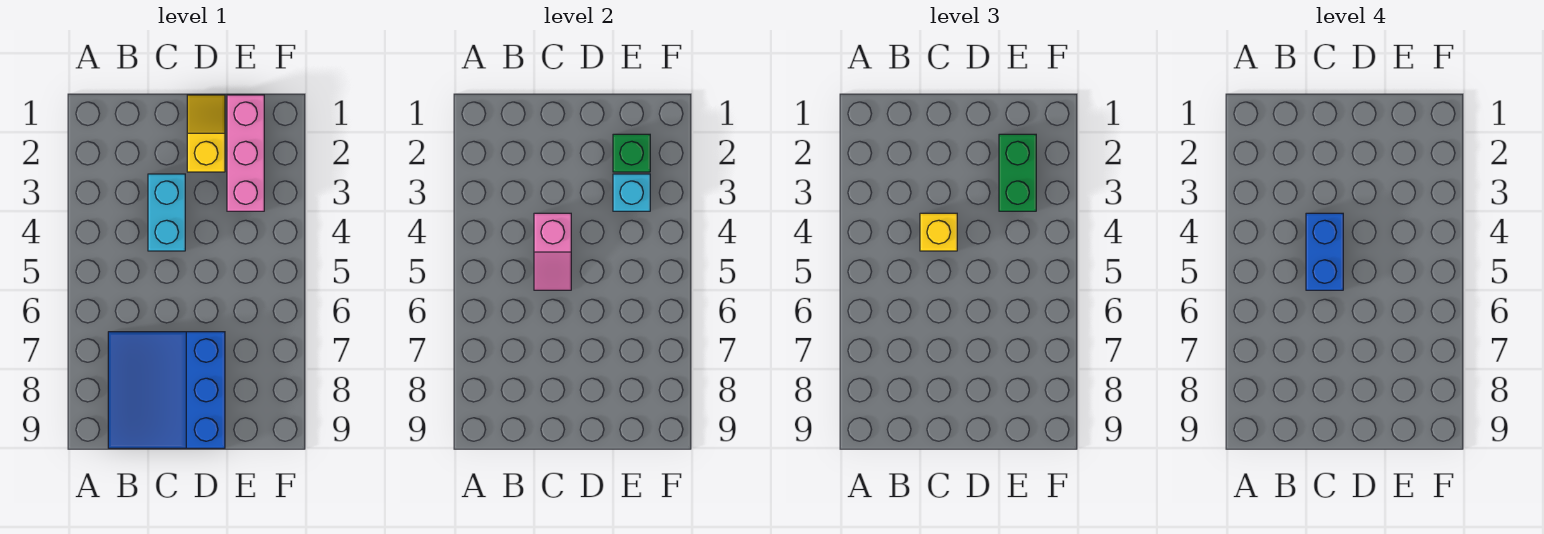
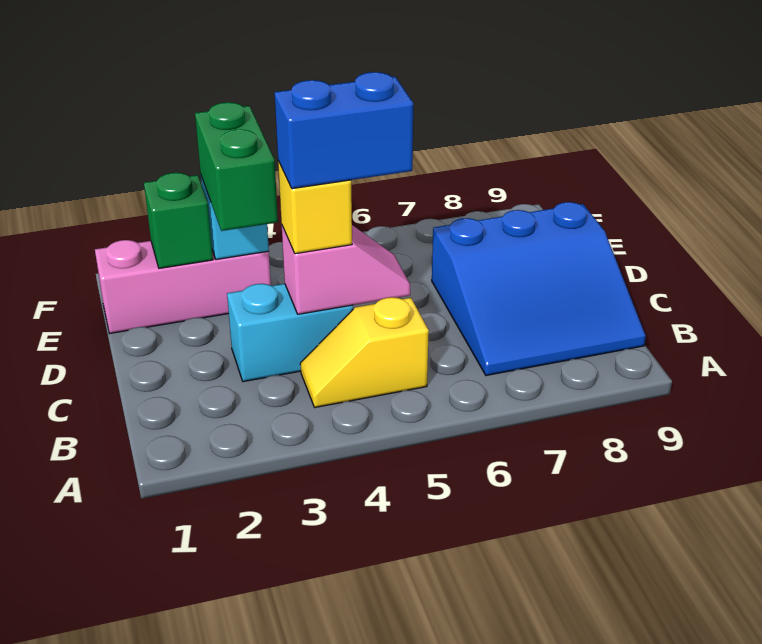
yellow 1x2 slope [187,95,225,172] -> yellow 1x2 slope moved to [300,297,429,407]
green 1x2 brick [999,134,1036,211] -> green 1x2 brick turned to [195,102,278,231]

